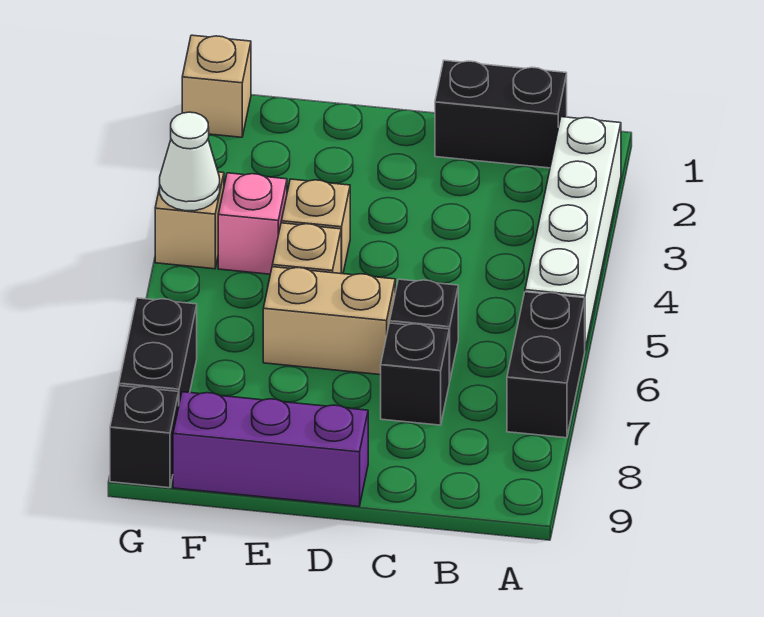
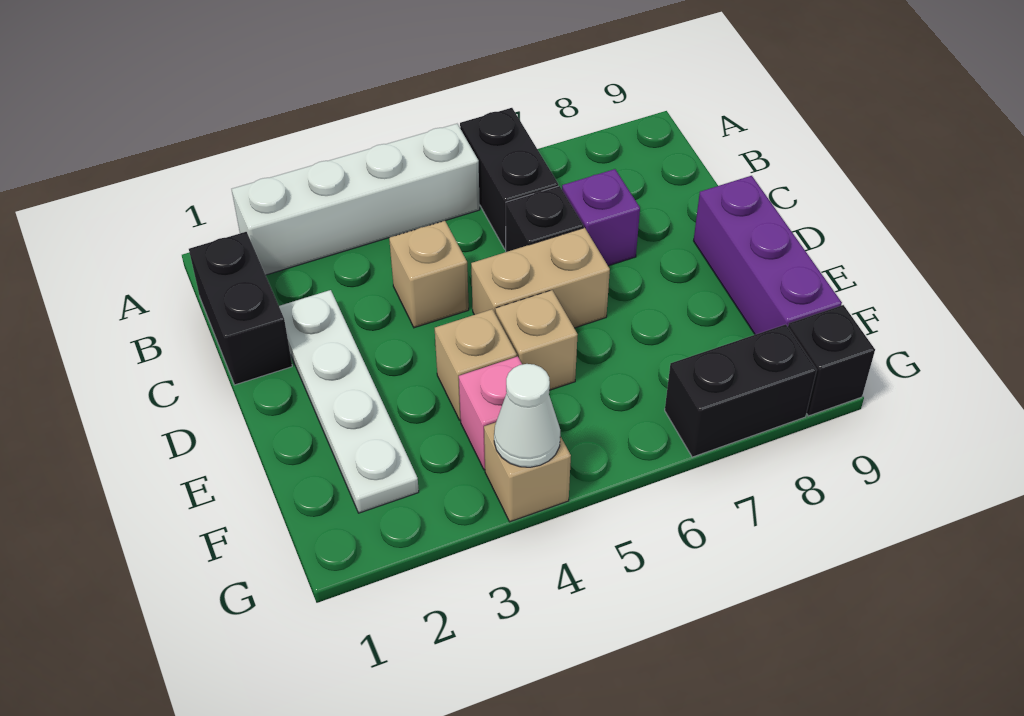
black 1x2 brick [507,292,585,438] -> black 1x2 brick turned to [460,108,558,249]
none -> white 1x4 plate [279,290,419,513]
black 1x1 brick [381,323,449,425] -> purple 1x1 brick [562,169,640,266]
tan 1x2 brick [263,267,395,375] -> tan 1x2 brick turned to [471,228,610,328]
tan 1x1 brick [182,35,251,137] -> tan 1x1 brick moved to [389,221,469,328]

